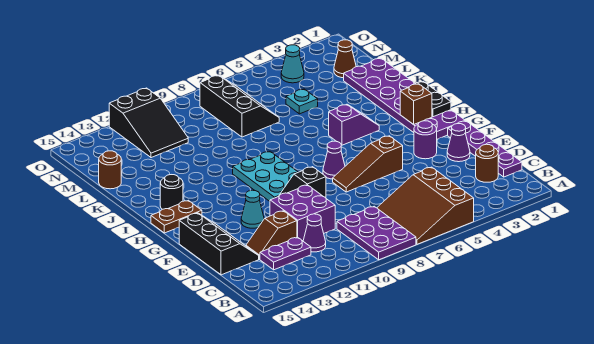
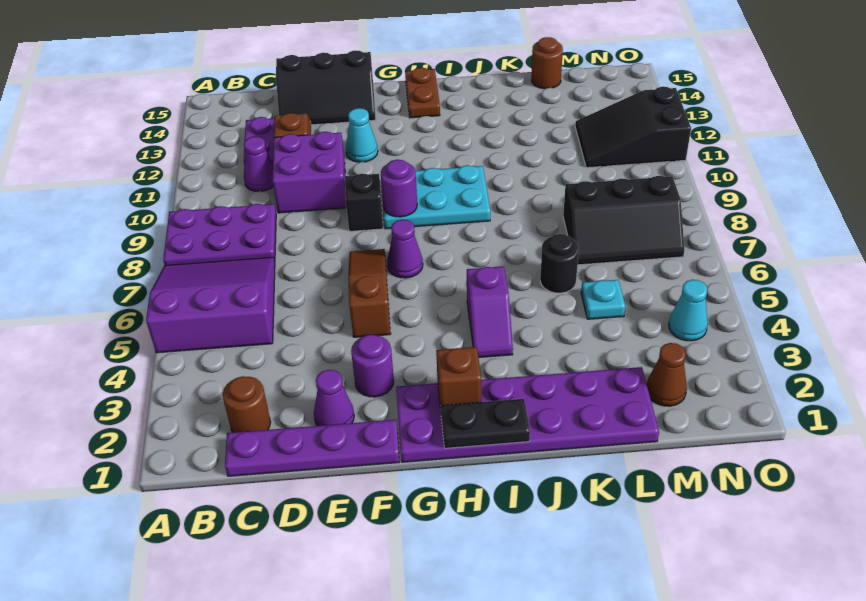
brown 3x3 slope [377,167,474,244] -> purple 3x3 slope [146,257,275,353]
none -> purple 1x1 round brick [381,160,417,217]
black 1x1 round brick [160,175,183,209] -> black 1x1 round brick moved to [540,234,579,293]

